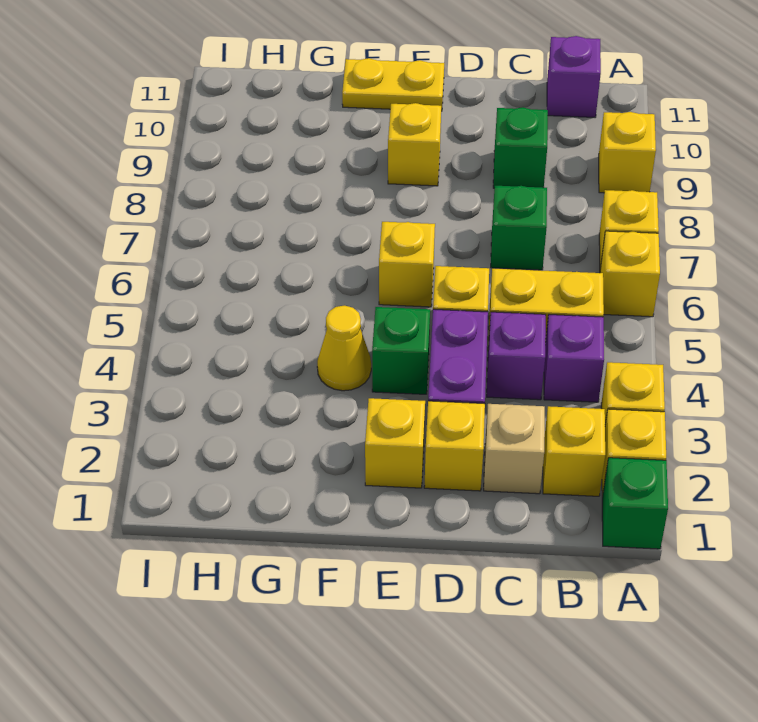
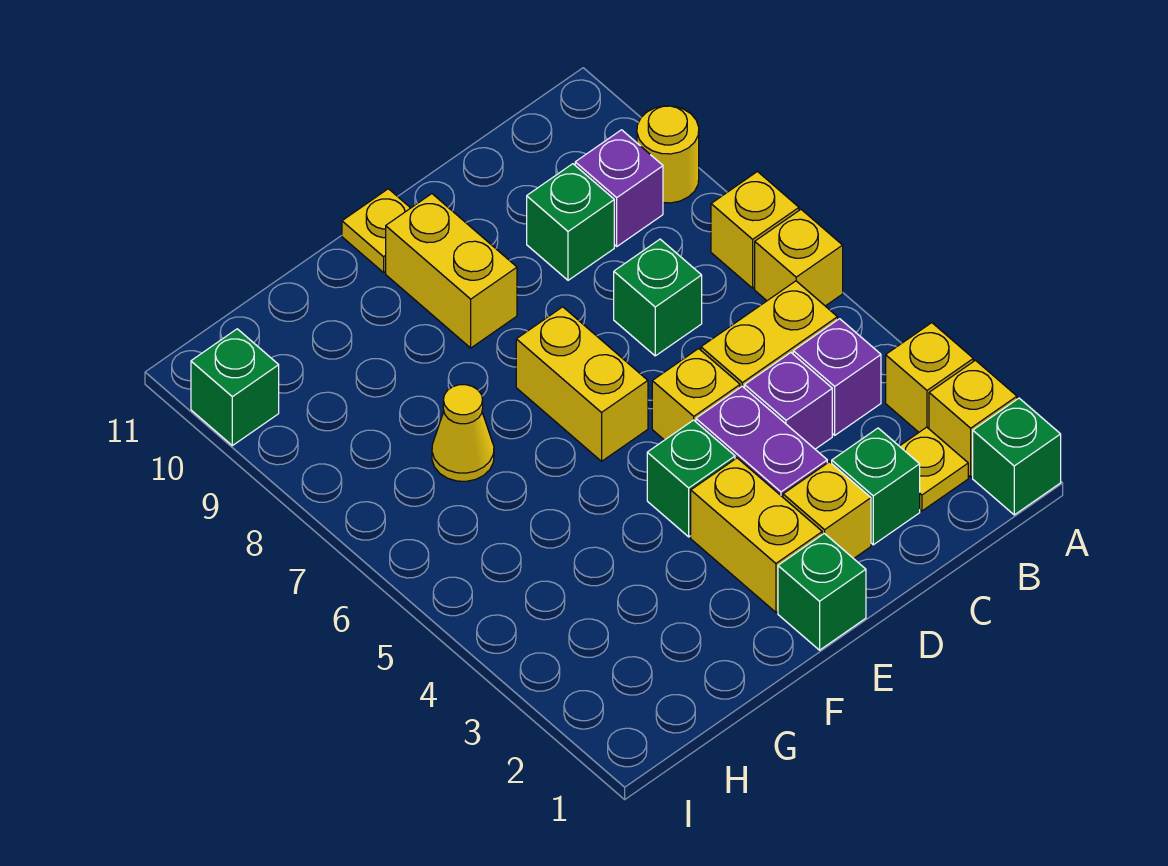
yellow 1x1 brick [599,112,656,193] -> yellow 1x1 round brick [637,106,699,203]
yellow 1x1 brick [543,406,605,496] -> yellow 1x1 plate [900,427,968,511]
purple 1x1 brick [547,36,601,117] -> purple 1x1 brick moved to [575,130,663,246]
tan 1x1 brick [484,404,545,494] -> green 1x1 brick [832,428,920,545]
none -> green 1x1 brick [778,533,866,650]
yellow 1x1 brick [365,398,425,488] -> yellow 1x2 brick [691,458,822,612]
yellow 1x1 brick [379,222,435,307] -> yellow 1x2 brick [516,307,648,461]
yellow 1x1 brick [388,103,441,186] -> yellow 1x2 brick [386,194,517,348]
yellow 1x2 plate [342,58,444,111] -> yellow 1x1 plate [342,189,410,272]
yellow 1x1 cone [317,306,371,391] -> yellow 1x1 cone moved to [432,385,494,481]
none -> green 1x1 brick [191,329,279,446]

